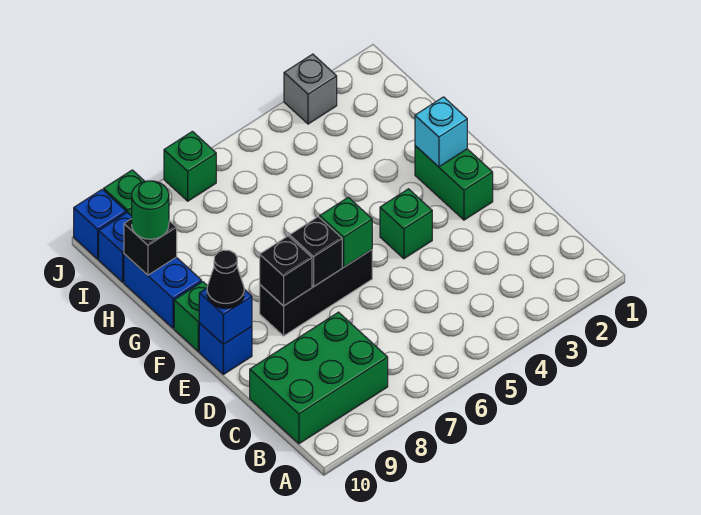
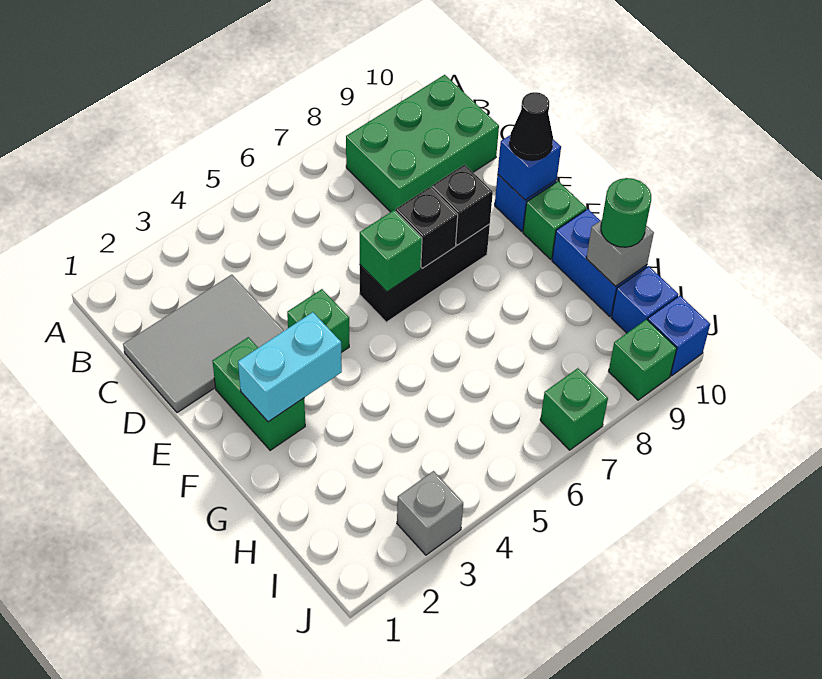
none -> grey 2x3 tile [123,275,284,413]
cyan 1x1 brick [415,97,467,167] -> cyan 1x2 brick [238,312,342,422]
black 1x1 brick [124,219,177,275] -> grey 1x1 brick [586,220,654,286]

